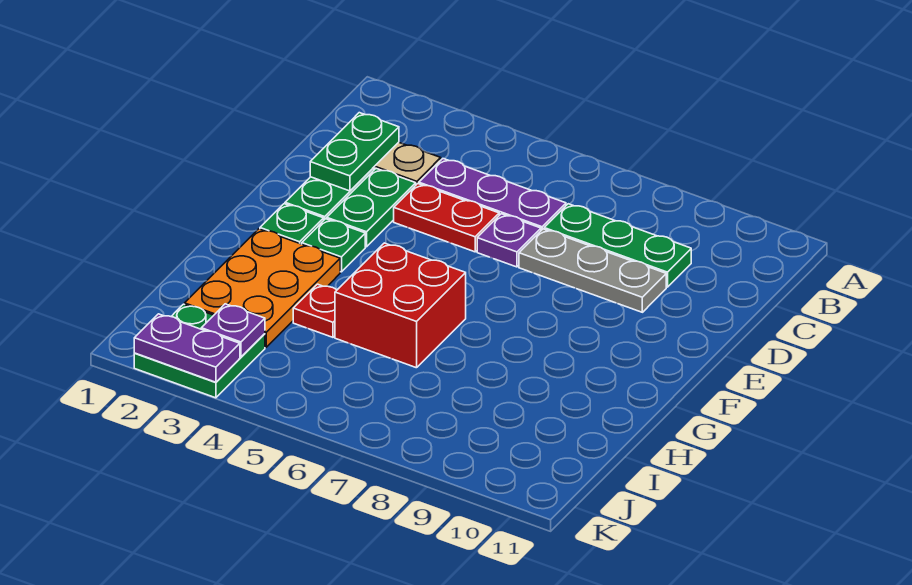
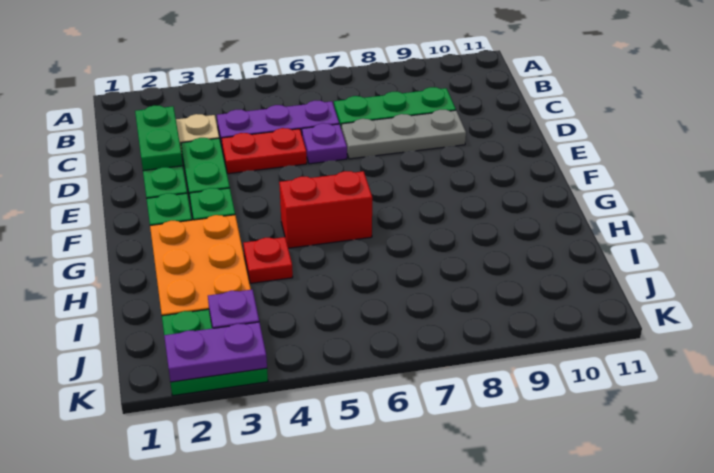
red 2x2 brick [335,243,466,368] -> red 1x2 brick [279,171,372,248]

